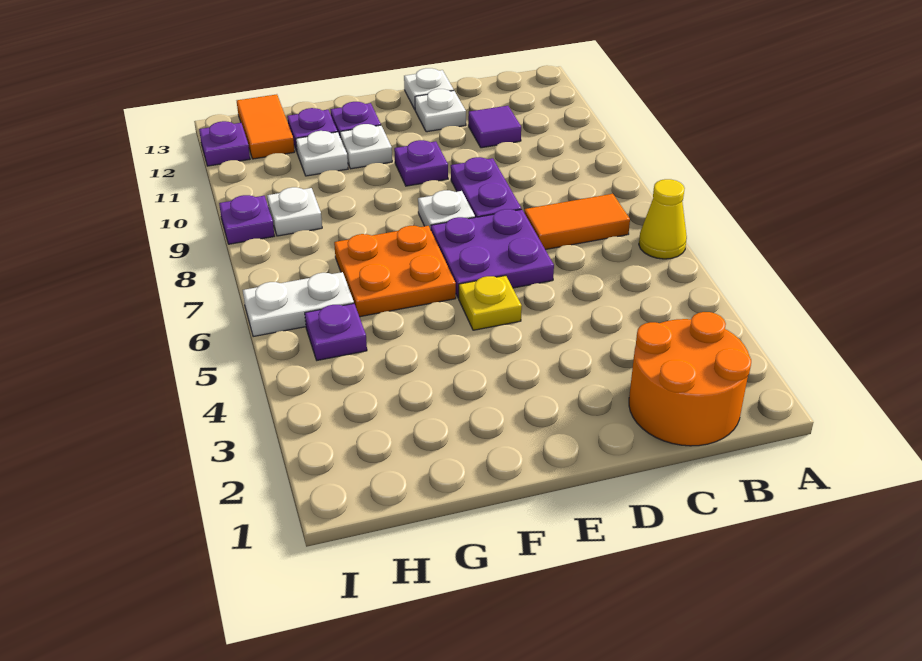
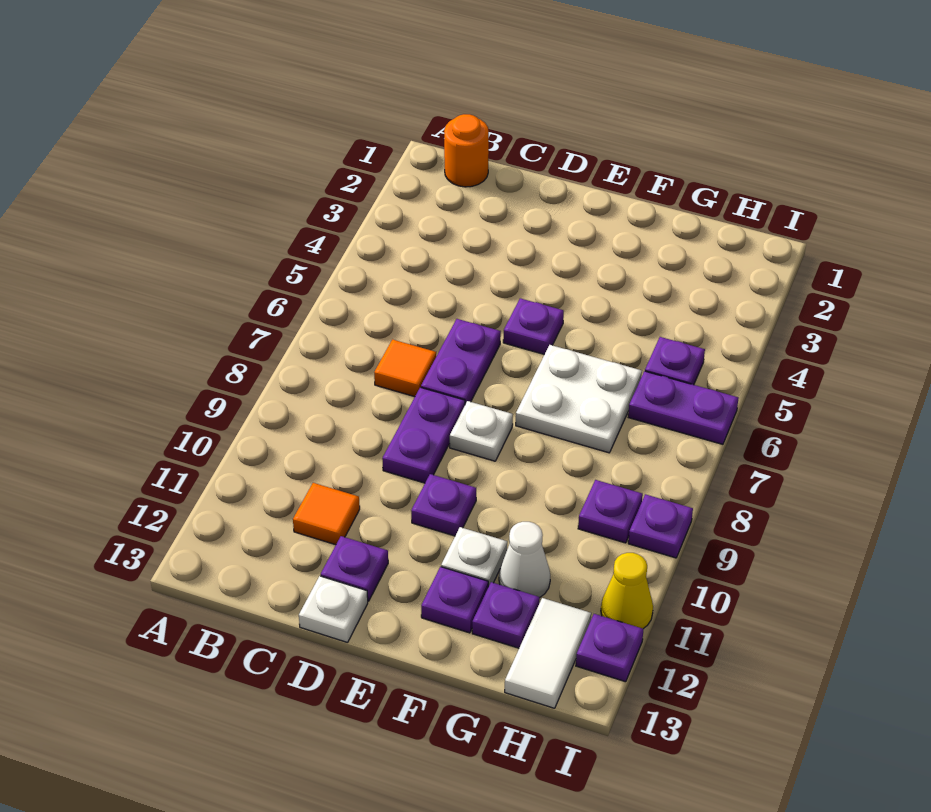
yellow 1x1 cone [639,179,687,259] -> yellow 1x1 cone moved to [601,553,653,629]
orange 2x2 round brick [629,312,751,446] -> orange 1x1 round brick [444,114,489,187]
orange 1x2 tile [524,194,630,250] -> orange 1x1 tile [374,340,436,397]
purple 1x1 tile [468,106,521,148] -> orange 1x1 tile [293,483,360,545]
purple 2x2 plate [431,209,554,298] -> purple 1x2 plate [421,319,501,404]
white 1x1 plate [415,89,466,132] -> purple 1x1 plate [321,536,388,601]
yellow 1x1 plate [459,276,522,330] -> purple 1x1 plate [503,298,564,354]
orange 2x2 plate [334,226,456,317] -> white 2x2 plate [516,345,642,453]
white 1x1 plate [296,131,348,176] -> white 1x1 cone [499,522,550,597]
white 1x2 plate [243,272,354,337] -> purple 1x2 plate [628,371,738,444]
white 1x1 plate [267,187,322,236] -> purple 1x1 plate [578,480,643,543]
orange 1x2 tile [237,94,295,159] -> white 1x2 tile [505,598,591,708]

